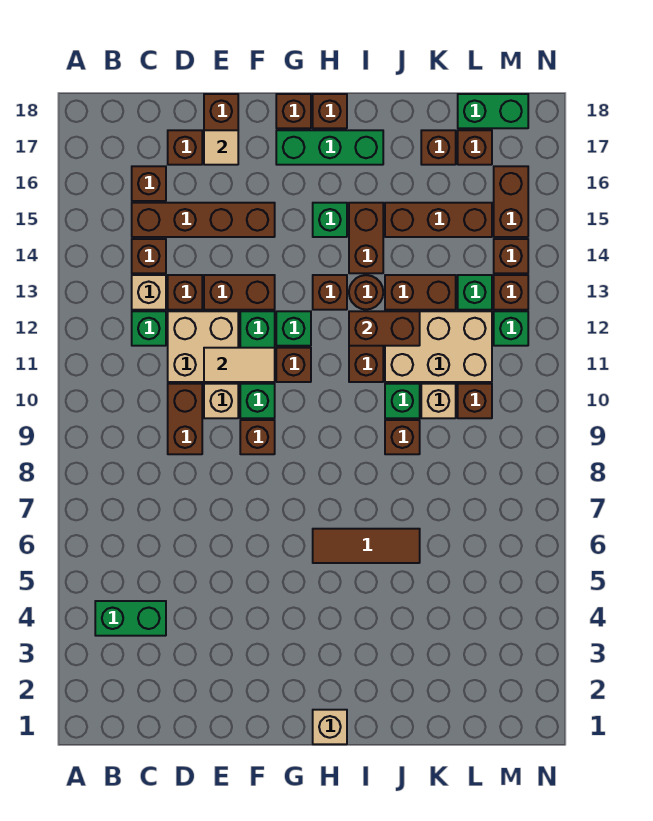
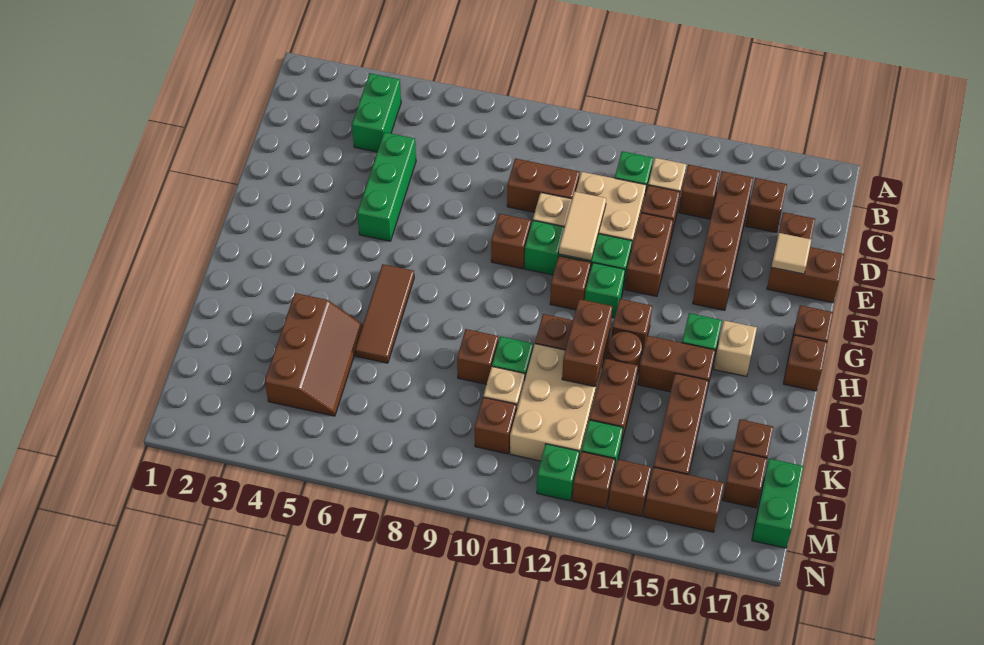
green 1x3 brick [276,130,383,165] -> green 1x3 brick moved to [357,132,416,241]
tan 1x1 brick [313,710,347,744] -> tan 1x1 brick moved to [714,320,757,376]
none -> brown 2x3 slope [265,293,363,416]

